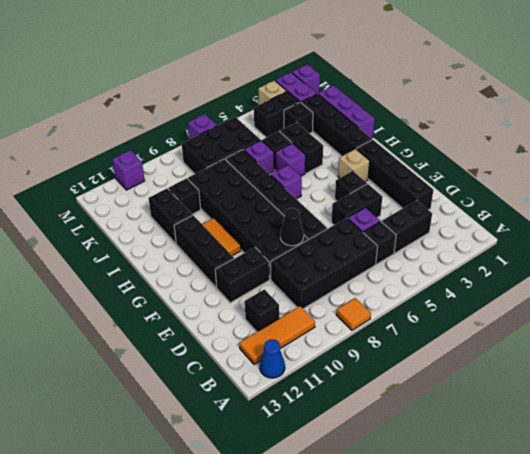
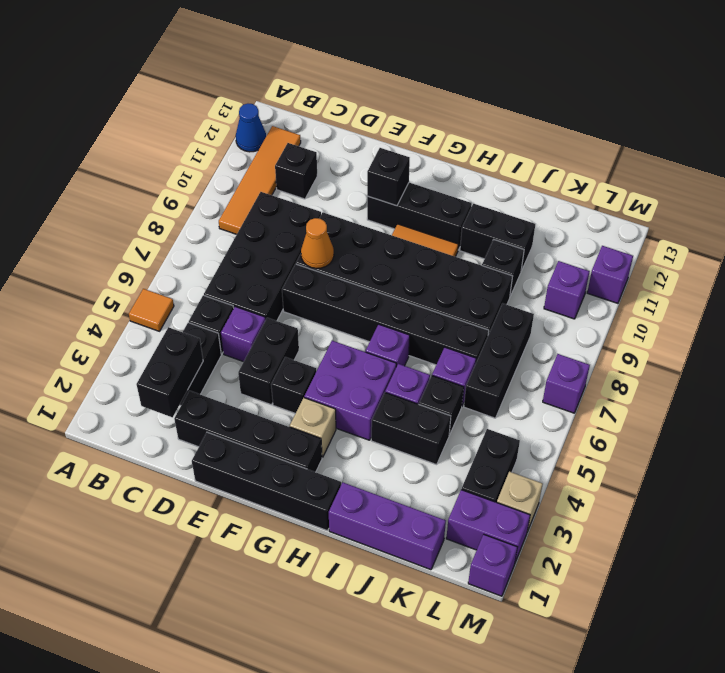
orange 1x1 tile [336,298,371,330] -> orange 1x1 tile moved to [129,289,174,331]
orange 1x3 tile [239,306,315,365] -> orange 1x4 tile [219,126,301,234]
black 1x1 cone [280,208,304,246] -> orange 1x1 cone [301,218,334,268]
black 1x2 brick [215,247,269,303] -> black 1x2 brick moved to [136,327,203,417]
none -> purple 2x2 brick [304,340,396,440]
black 1x4 brick [301,94,372,156] -> black 1x4 brick moved to [192,432,341,531]
black 1x1 brick [284,102,313,133] -> black 1x1 brick moved to [367,148,410,206]
black 2x3 brick [181,117,261,174] -> black 1x3 brick [464,303,534,418]
none -> purple 1x1 brick [544,261,590,319]

